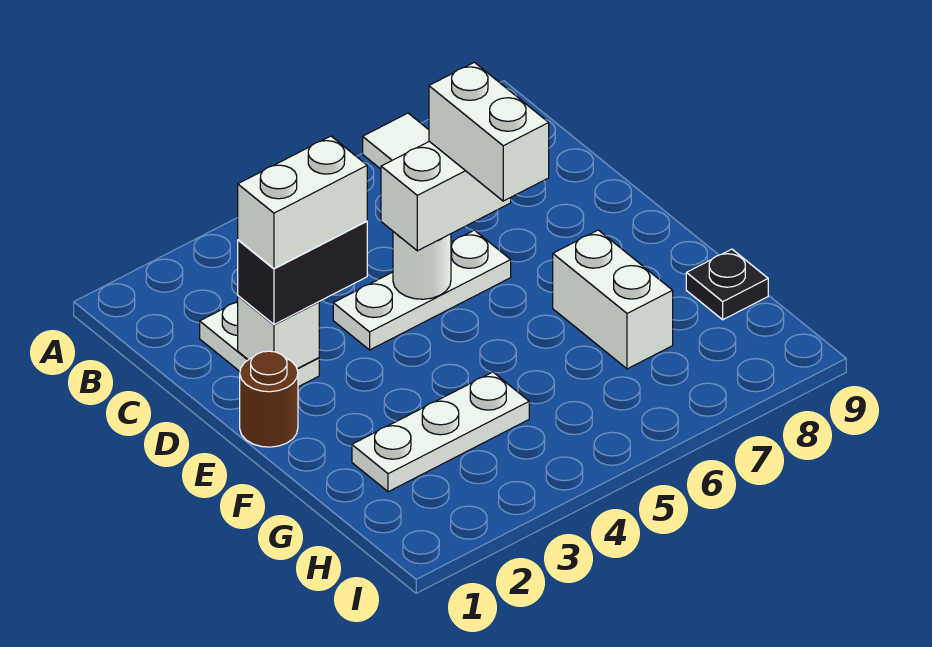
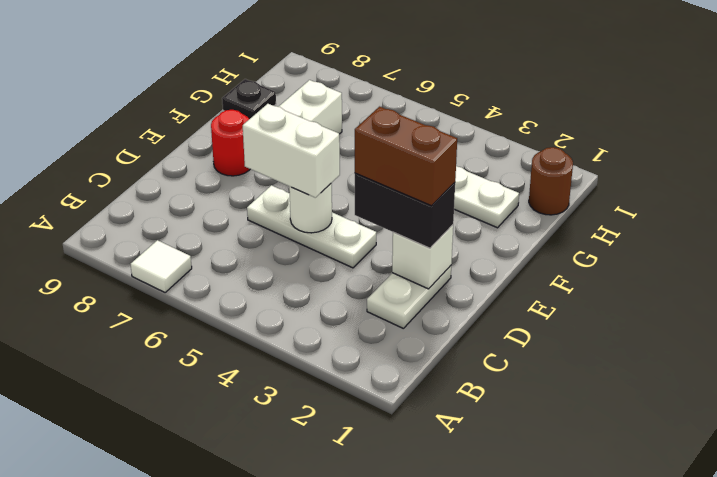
white 1x2 brick [238,136,367,268] -> brown 1x2 brick [355,107,457,206]
white 1x2 brick [429,62,549,201] -> none
brown 1x1 round brick [240,351,298,447] -> brown 1x1 round brick moved to [529,147,573,215]
none -> red 1x1 round brick [211,110,250,176]

